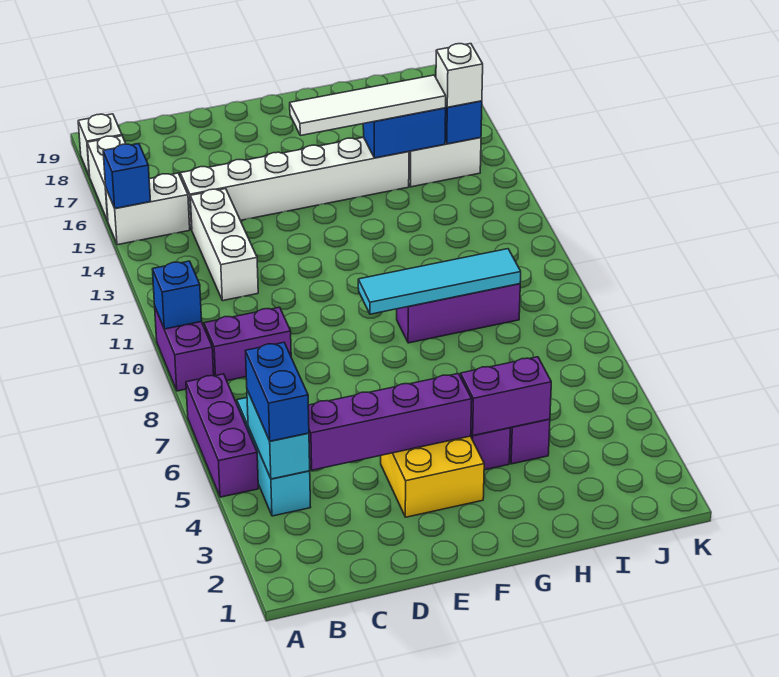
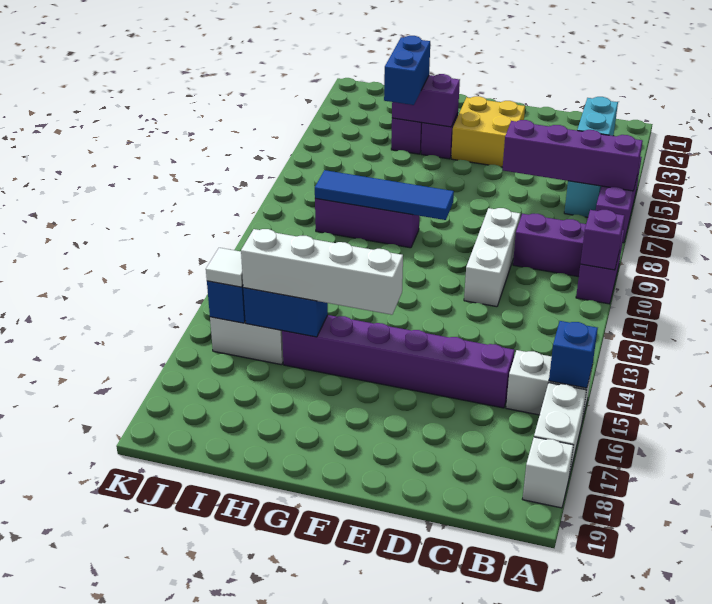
blue 1x1 brick [152,261,202,329] -> purple 1x1 brick [580,210,625,270]
blue 1x2 brick [246,343,309,441] -> blue 1x2 brick moved to [384,36,430,105]
purple 1x4 brick [308,374,472,470] -> purple 1x4 brick moved to [502,120,643,191]
white 1x3 brick [190,189,258,301] -> white 1x3 brick moved to [464,208,520,307]
white 1x6 brick [180,137,409,230] -> purple 1x6 brick [282,315,515,408]
cyan 1x4 tile [358,249,521,314] -> blue 1x4 tile [315,170,454,220]
white 1x4 tile [290,75,446,136] -> white 1x4 brick [241,229,403,315]
white 1x1 brick [436,44,483,107] -> white 1x1 tile [206,248,243,287]

